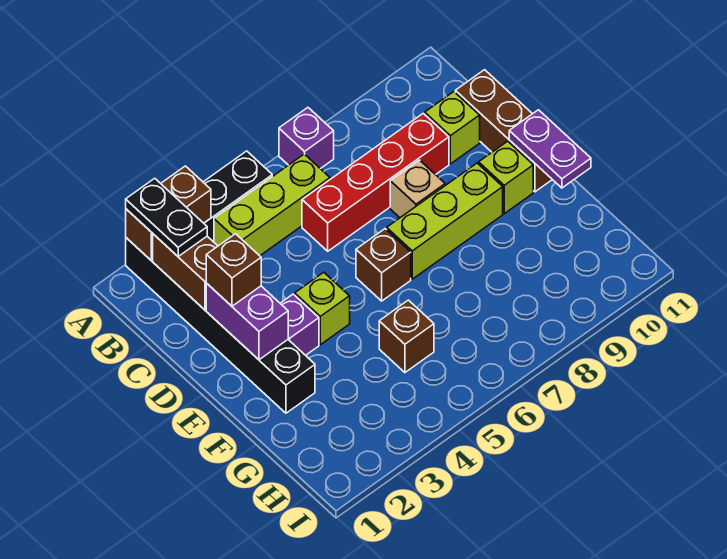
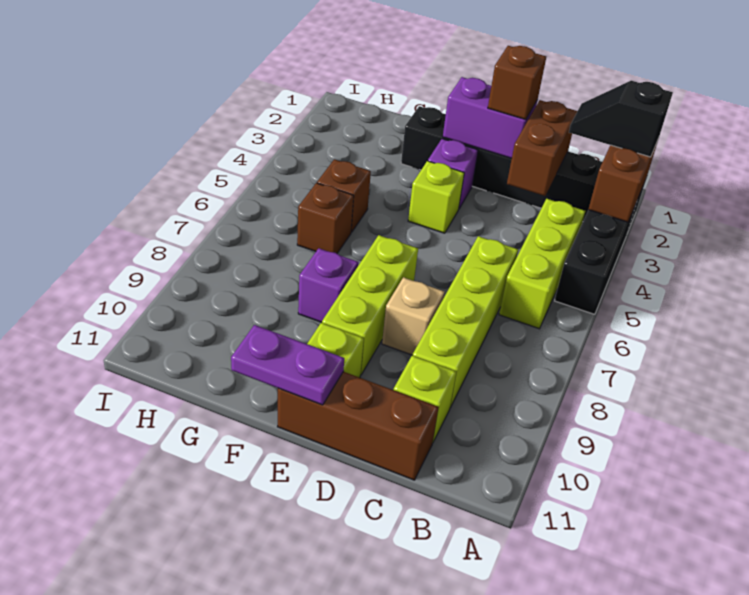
black 1x2 plate [126,178,207,256] -> black 1x2 slope [569,81,673,157]
purple 1x1 brick [279,108,334,169] -> purple 1x1 brick moved to [298,248,358,323]
brown 1x2 brick [153,234,218,310] -> brown 1x2 brick turned to [507,100,577,196]
red 1x4 brick [302,113,449,251] -> lime 1x4 brick [413,236,518,408]
brown 1x1 brick [356,229,411,301] -> brown 1x1 brick moved to [297,183,354,253]

